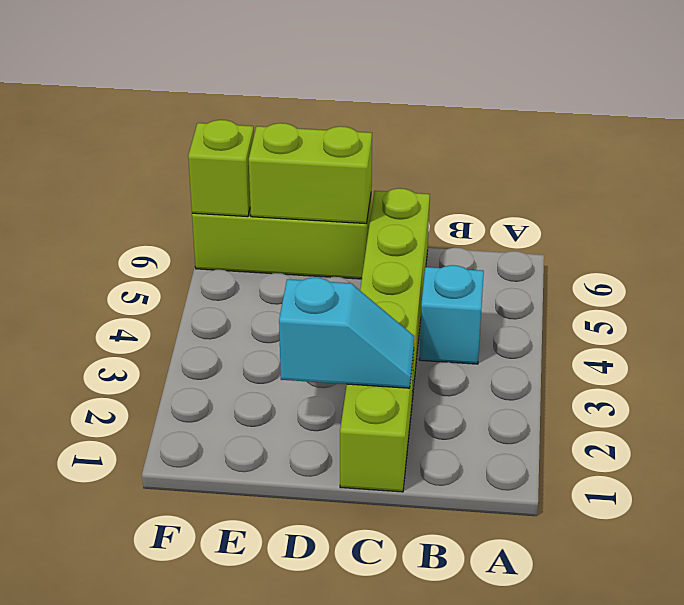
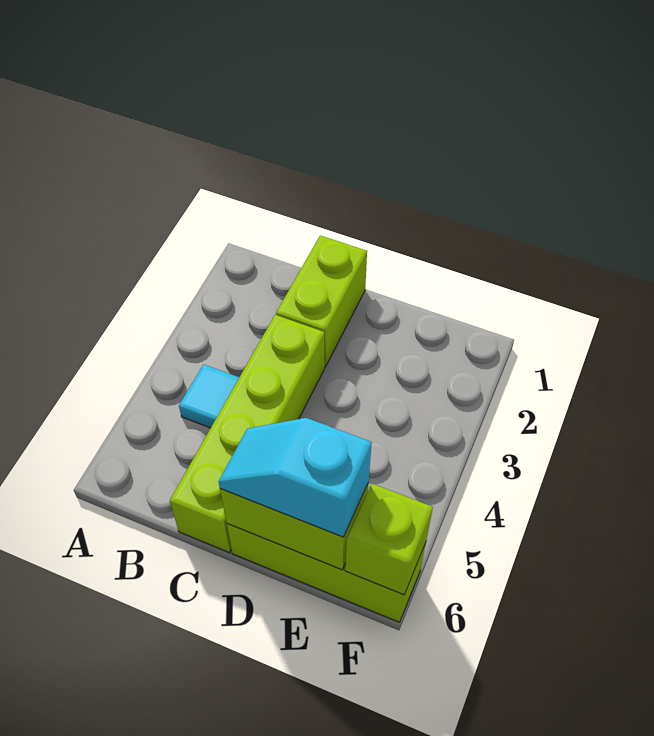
cyan 1x1 brick [419,265,484,364] -> cyan 1x1 tile [179,364,239,428]
cyan 1x2 slope [279,278,414,388] -> cyan 1x2 slope moved to [219,418,372,537]

